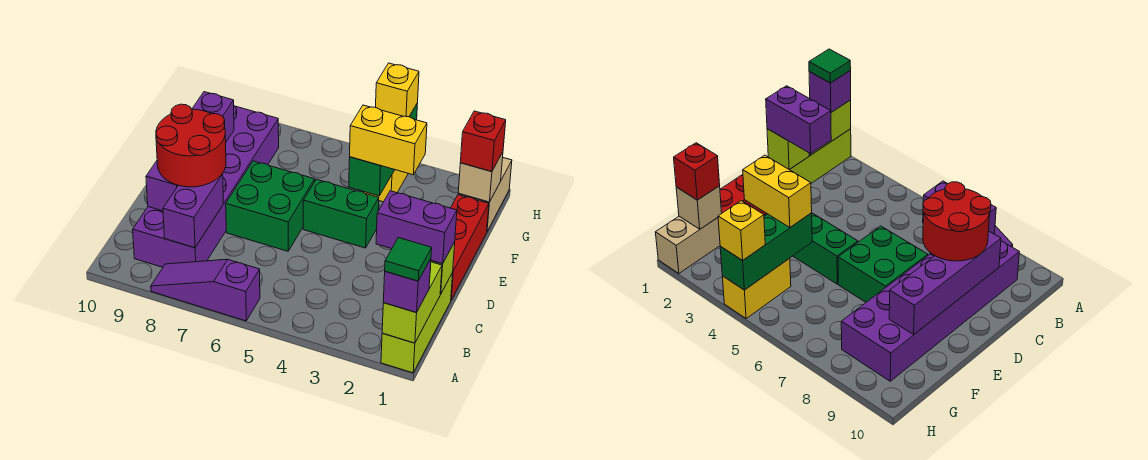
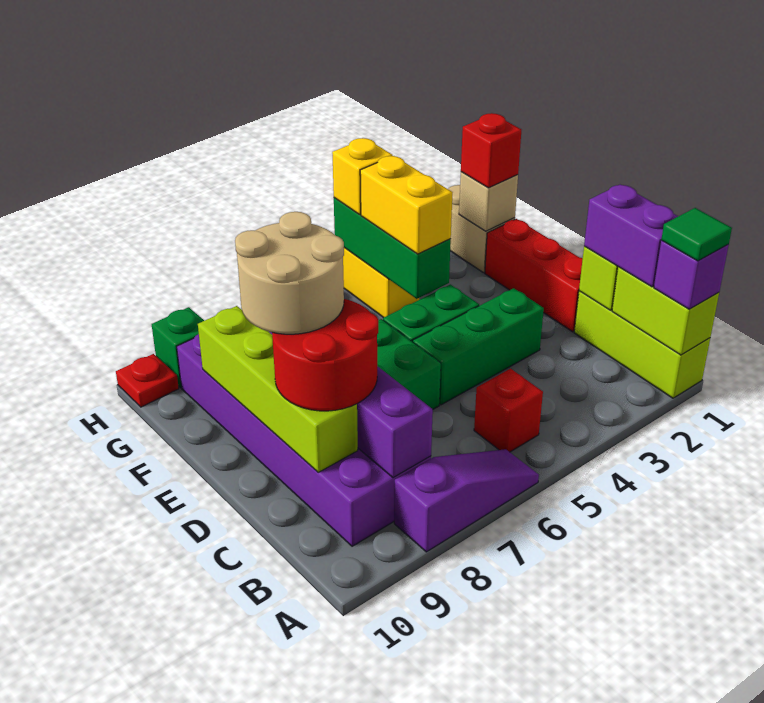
purple 1x3 slope [151,259,260,321] -> purple 1x3 slope turned to [394,449,539,552]
none -> red 1x1 brick [474,369,543,452]
purple 1x2 brick [376,191,457,264] -> purple 1x2 brick turned to [584,184,678,287]
purple 1x4 brick [146,92,234,211] -> lime 1x4 brick [198,306,358,472]
none -> green 1x3 brick [413,288,544,405]
none -> tan 2x2 round brick [235,212,344,334]
yellow 1x2 brick [350,105,427,175] -> yellow 1x2 brick turned to [360,156,453,254]
none -> green 1x1 brick [152,307,204,388]
none -> red 1x1 plate [116,354,179,407]

